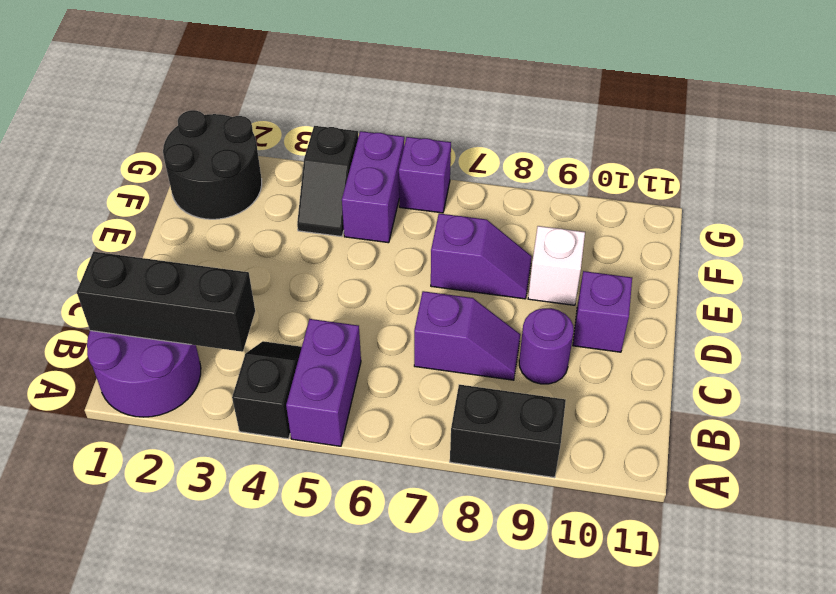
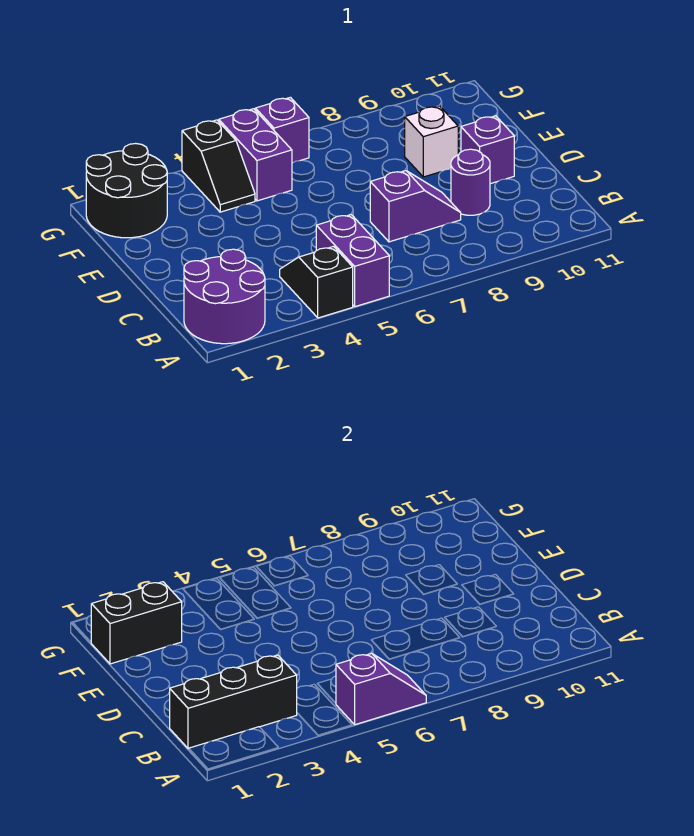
black 1x2 brick [450,385,566,478] -> black 1x2 brick moved to [91,582,182,664]
purple 1x2 slope [431,214,532,299] -> purple 1x2 slope moved to [336,653,426,725]

